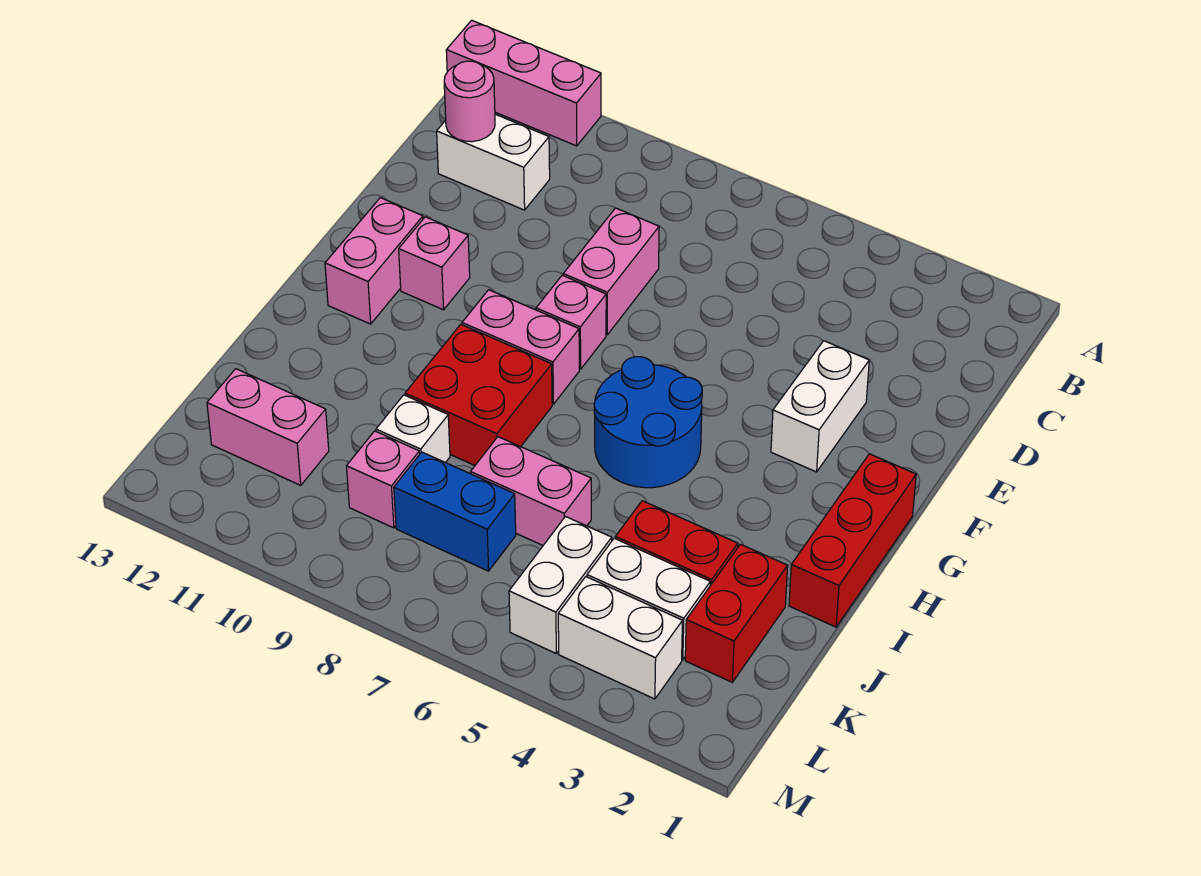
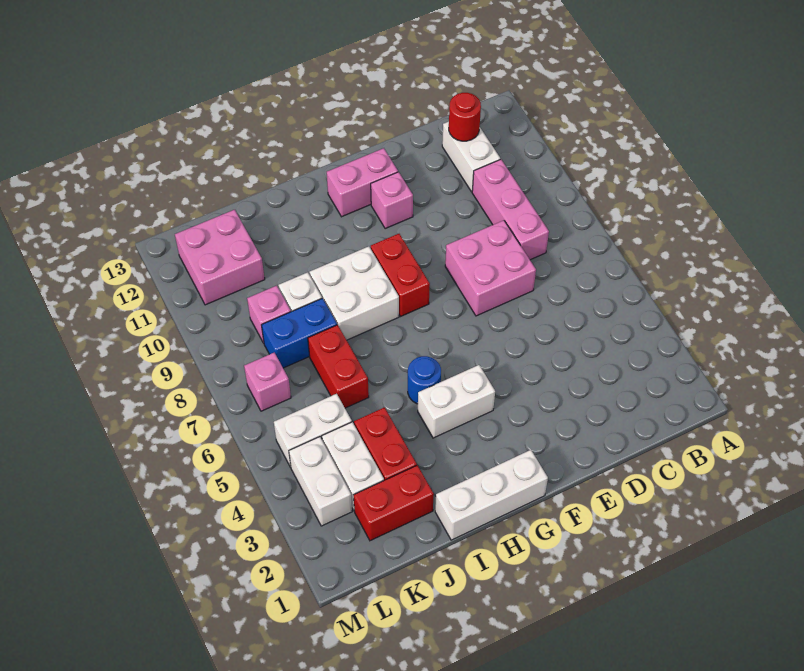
pink 1x3 brick [446,20,601,146] -> pink 1x3 brick moved to [472,159,549,260]
pink 1x1 round brick [444,61,495,142] -> red 1x1 round brick [449,93,481,141]
pink 1x2 brick [563,208,659,335] -> pink 2x2 brick [445,220,536,316]
white 1x2 brick [771,341,869,472] -> white 1x2 brick moved to [418,365,495,438]
pink 1x1 brick [536,275,606,369] -> pink 1x1 brick moved to [244,353,291,411]
red 1x3 brick [789,454,916,627] -> white 1x3 brick [435,450,548,540]
blue 2x2 round brick [594,357,702,488] -> blue 1x1 round brick [408,356,441,404]
pink 1x2 brick [462,290,579,404] -> red 1x2 brick [371,234,430,316]
red 2x2 brick [405,324,552,465] -> white 2x2 brick [309,246,399,340]
pink 1x2 brick [471,437,591,545] -> red 1x2 brick [308,325,369,408]
blue 1x2 brick [394,452,516,571] -> blue 1x2 brick turned to [262,298,337,368]
pink 1x2 brick [207,369,329,485] -> pink 2x2 brick [175,210,265,305]

